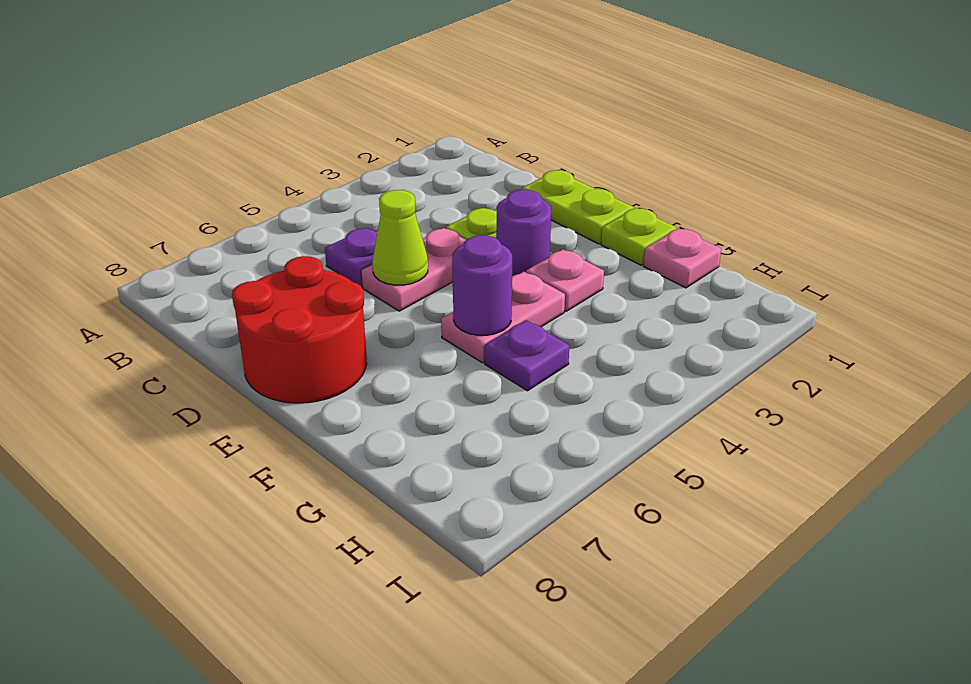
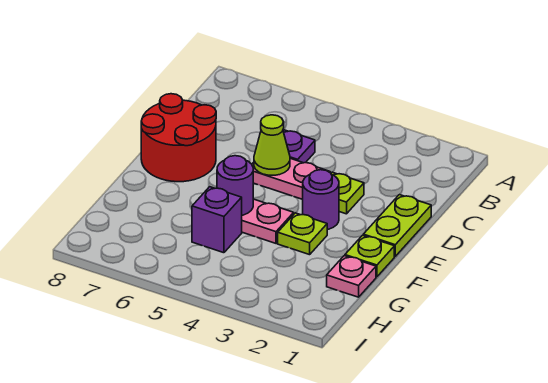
pink 1x1 plate [526,249,604,311] -> lime 1x1 plate [278,213,327,255]
purple 1x1 plate [484,320,569,391] -> purple 1x1 brick [192,187,242,253]

